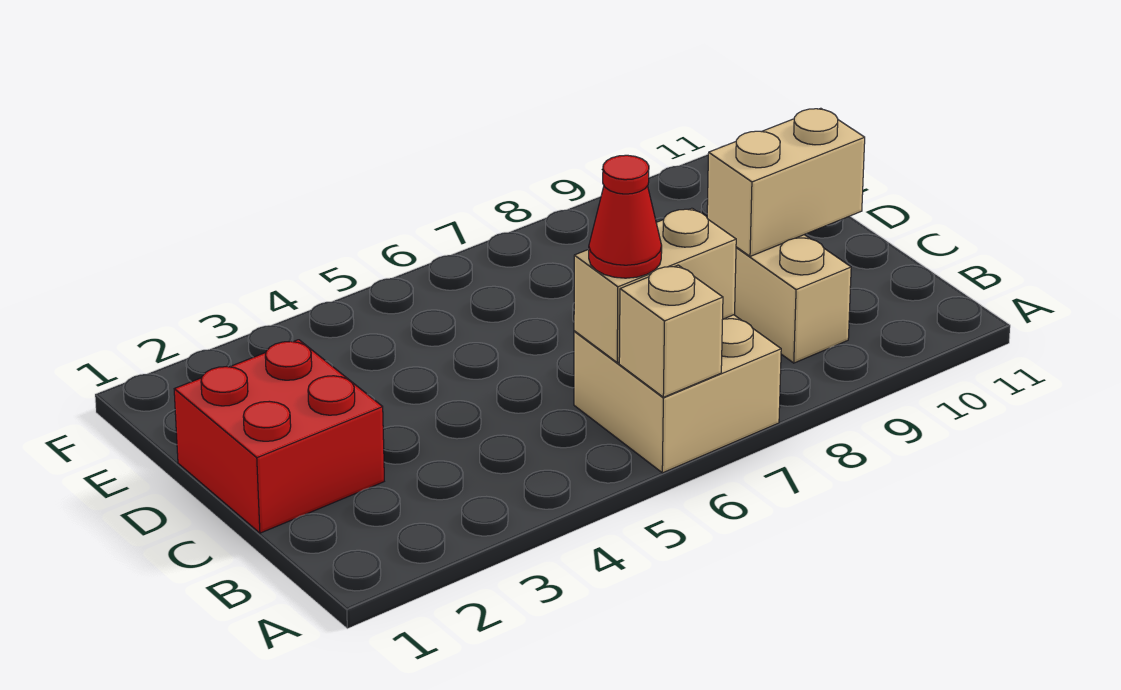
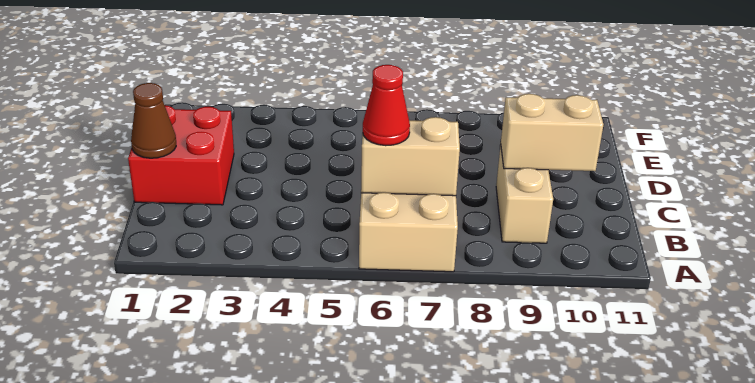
tan 1x1 brick [619,265,723,397] -> none
none -> brown 1x1 cone [131,83,176,158]

